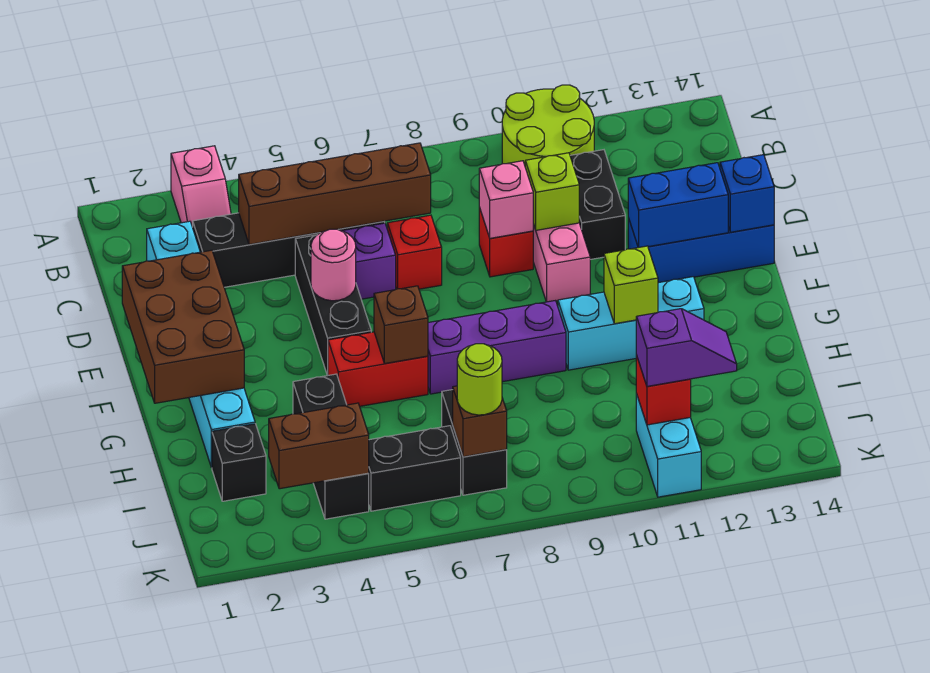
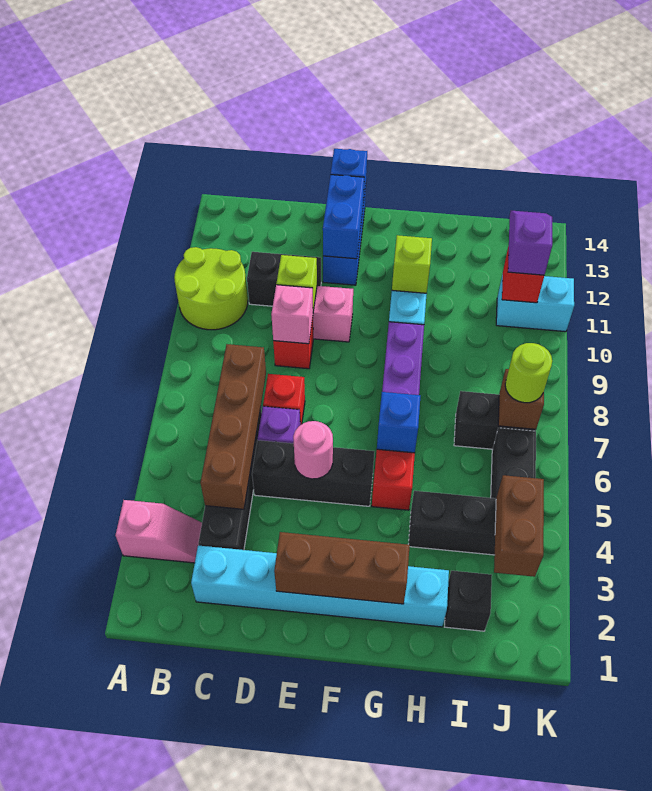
brown 2x3 brick [122,250,244,403] -> brown 1x3 brick [274,532,410,604]
brown 1x1 brick [374,286,428,363] -> blue 1x1 brick [377,392,420,453]

